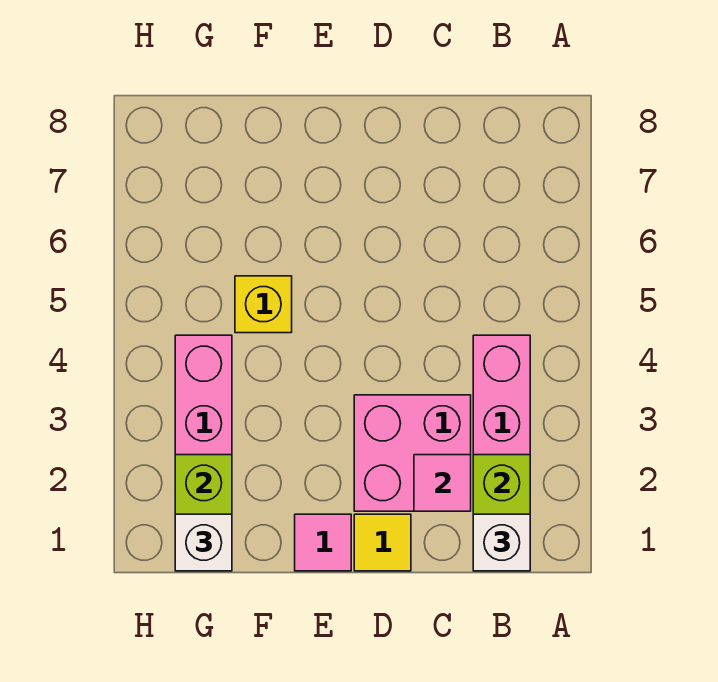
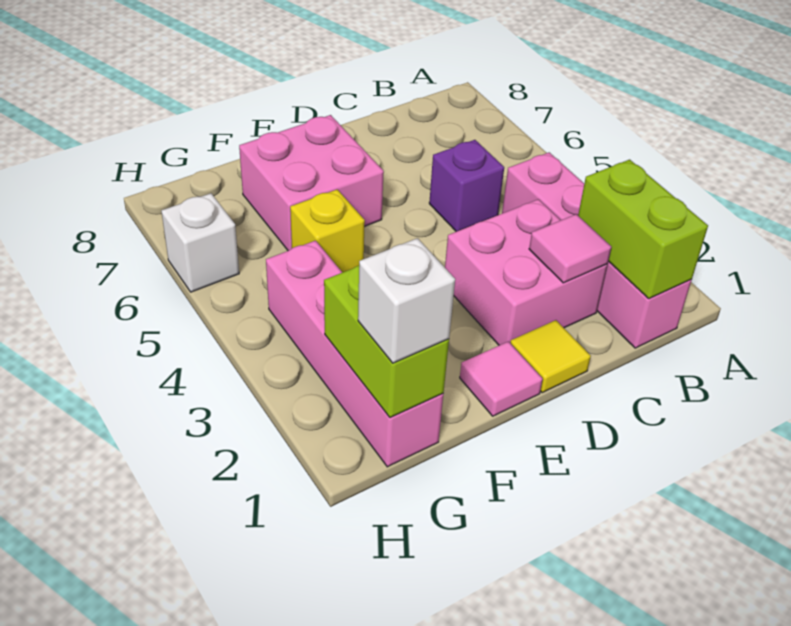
white 1x1 brick [473,514,530,571] -> white 1x1 brick moved to [161,193,239,292]
none -> purple 1x1 brick [429,140,504,232]
none -> pink 2x2 brick [239,115,384,251]

